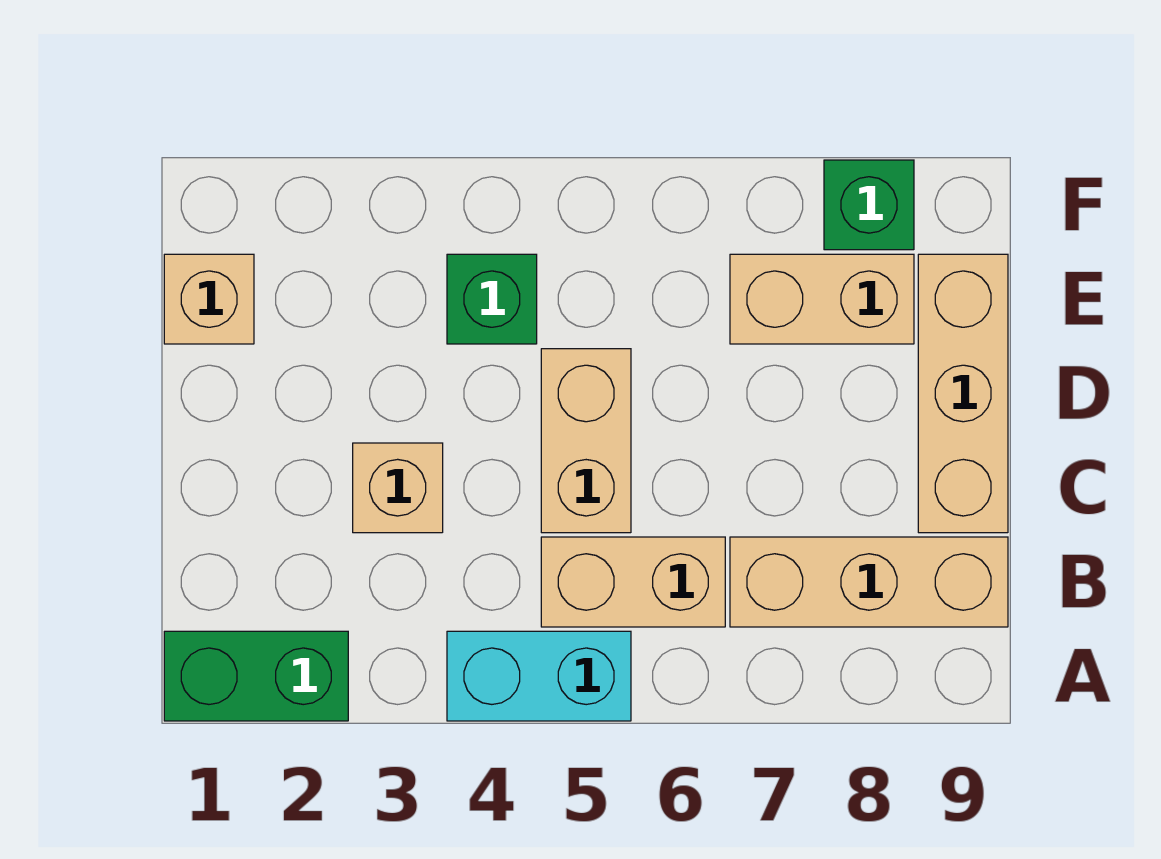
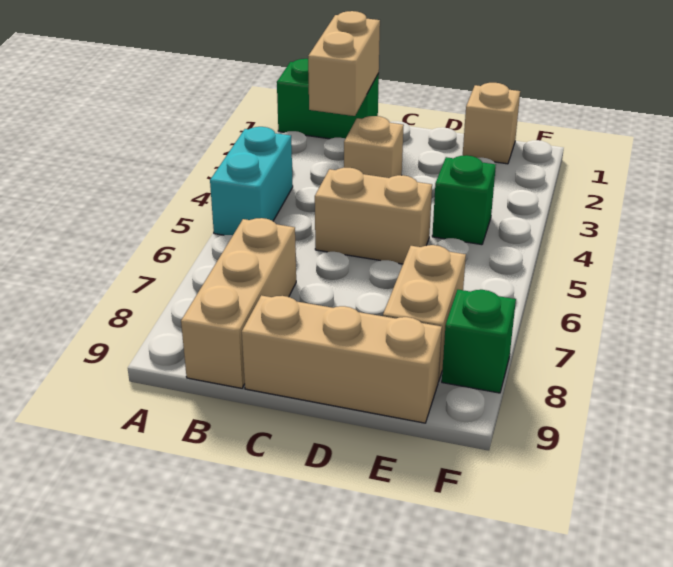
green 1x2 brick [164,631,348,721] -> green 1x2 brick turned to [277,59,379,139]
tan 1x2 brick [541,537,725,627] -> tan 1x2 brick moved to [308,11,380,116]

